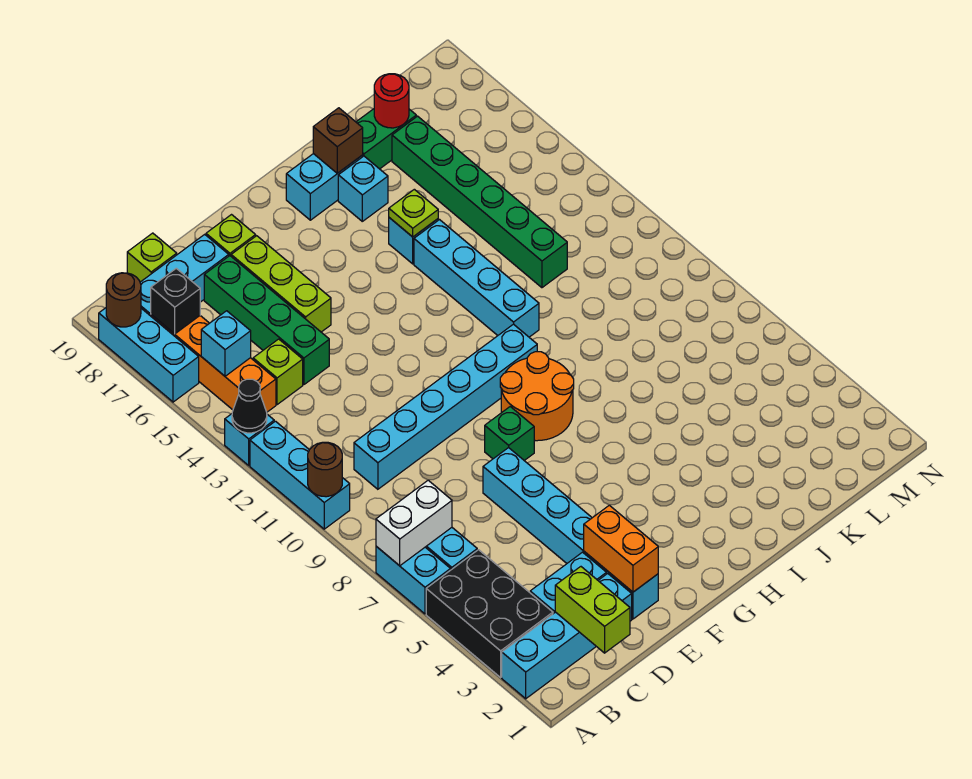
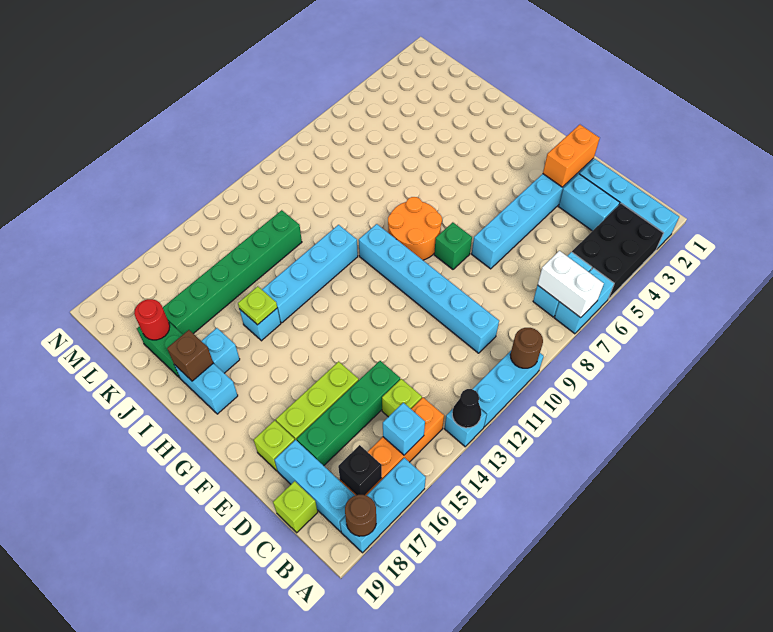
lime 1x2 brick [555,567,630,653] -> none

